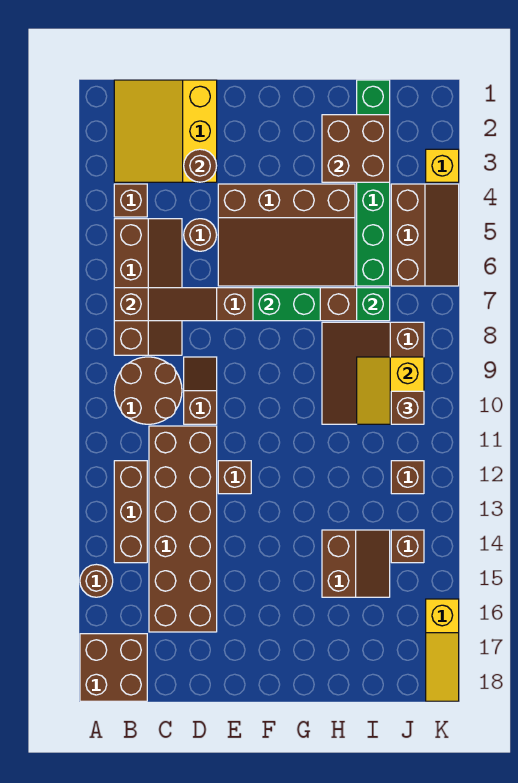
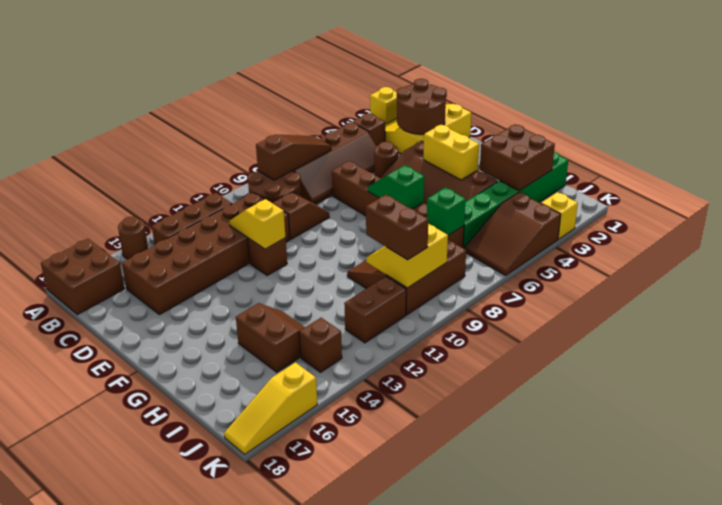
none -> yellow 1x1 brick [370,87,397,124]
brown 1x3 slope [114,288,217,321] -> brown 1x3 slope turned to [256,135,331,180]
brown 1x1 round brick [184,149,217,182] -> brown 2x2 round brick [397,79,447,134]
none -> yellow 1x2 slope [229,199,286,249]
none -> yellow 1x2 brick [424,125,479,180]
green 1x2 brick [253,288,320,321] -> green 1x2 slope [368,166,424,209]
brown 2x2 slope [322,530,390,597] -> brown 2x2 slope turned to [236,303,305,372]
brown 2x3 slope [391,184,459,286] -> brown 2x3 slope turned to [465,192,561,276]
brown 1x1 brick [391,391,424,424] -> brown 1x2 brick [366,195,428,260]
brown 1x1 brick [391,461,424,494] -> brown 1x2 brick [344,276,406,343]

